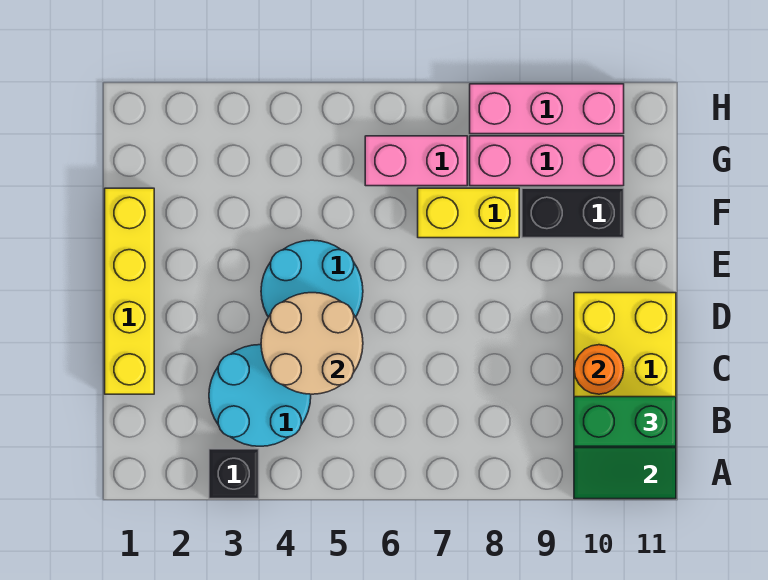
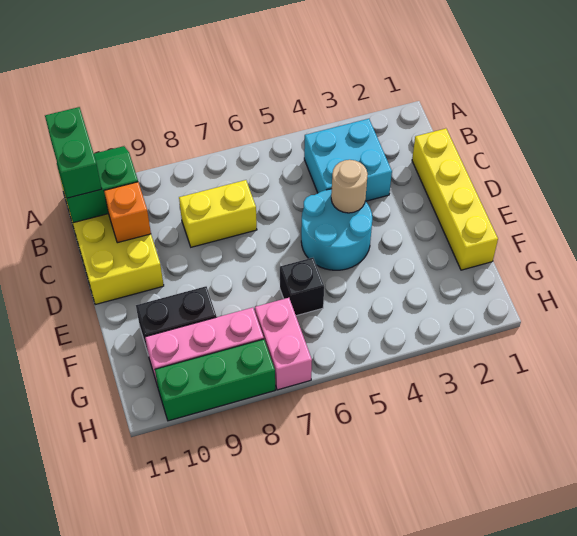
black 1x1 brick [209,449,259,499] -> black 1x1 brick moved to [280,258,324,316]
cyan 2x2 round brick [209,345,311,446] -> cyan 2x2 brick [304,119,392,201]
green 1x2 brick [574,397,676,446] -> green 1x2 brick turned to [45,107,102,198]
tan 2x2 round brick [261,293,363,394] -> tan 1x1 round brick [331,160,368,213]
orange 1x1 round brick [574,345,624,394] -> orange 1x1 brick [104,182,151,243]
yellow 1x2 brick [418,188,519,238] -> yellow 1x2 brick moved to [179,180,257,247]
pink 1x2 brick [365,136,467,186] -> pink 1x2 brick turned to [255,298,312,390]
pink 1x3 brick [470,84,624,134] -> green 1x3 brick [155,339,275,421]

